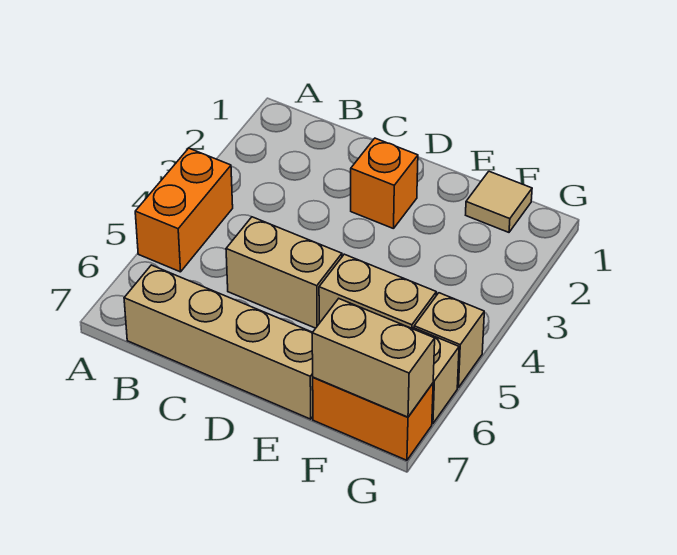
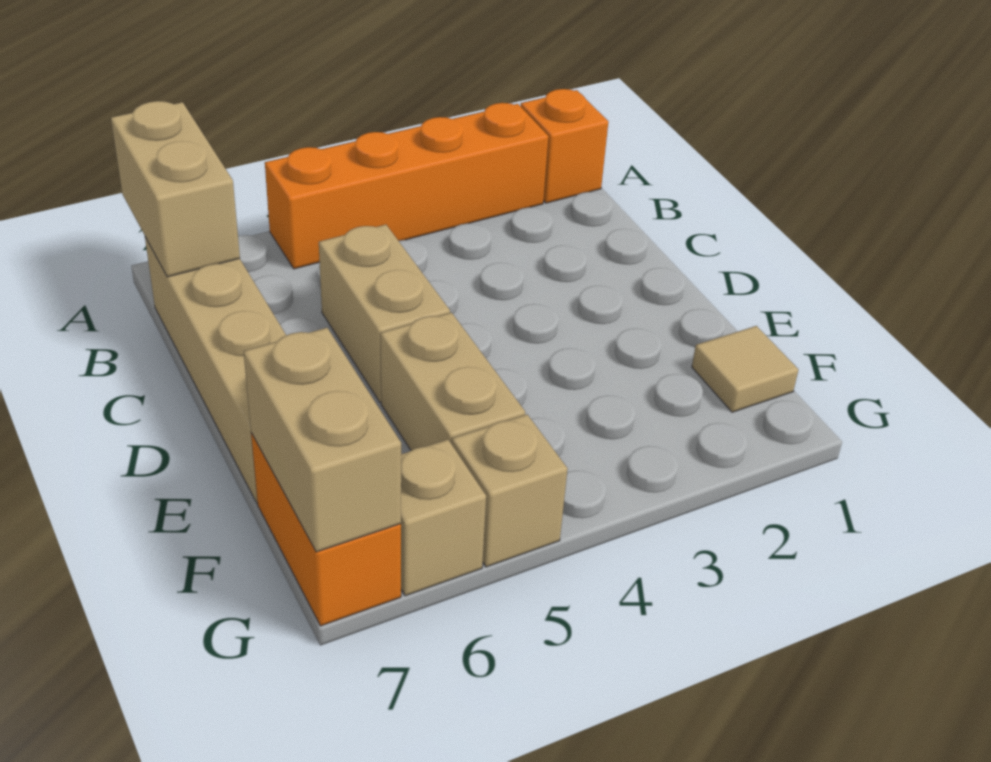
orange 1x2 brick [135,148,233,272] -> orange 1x4 brick [265,103,548,269]
none -> tan 1x2 brick [111,101,240,277]
orange 1x1 brick [351,138,418,229] -> orange 1x1 brick moved to [521,89,608,203]

